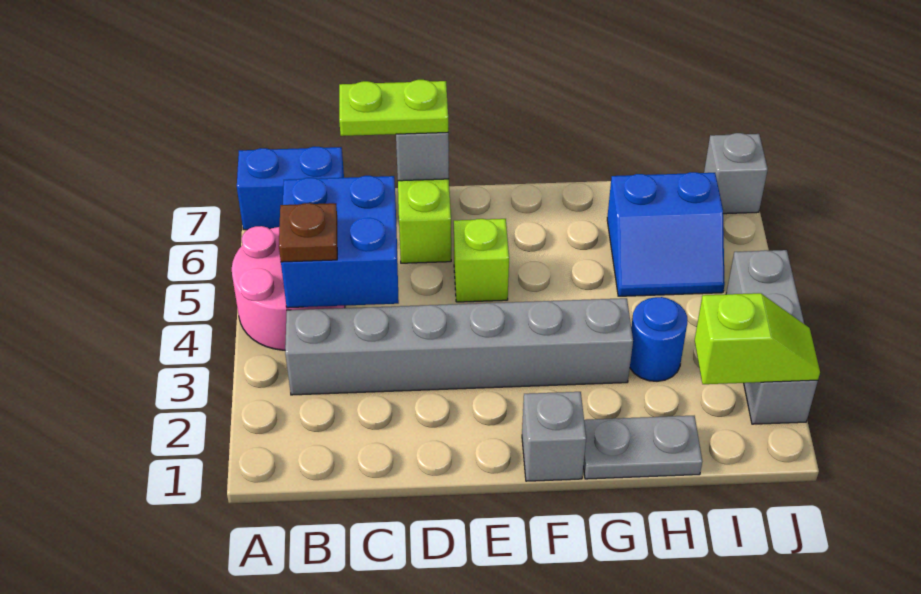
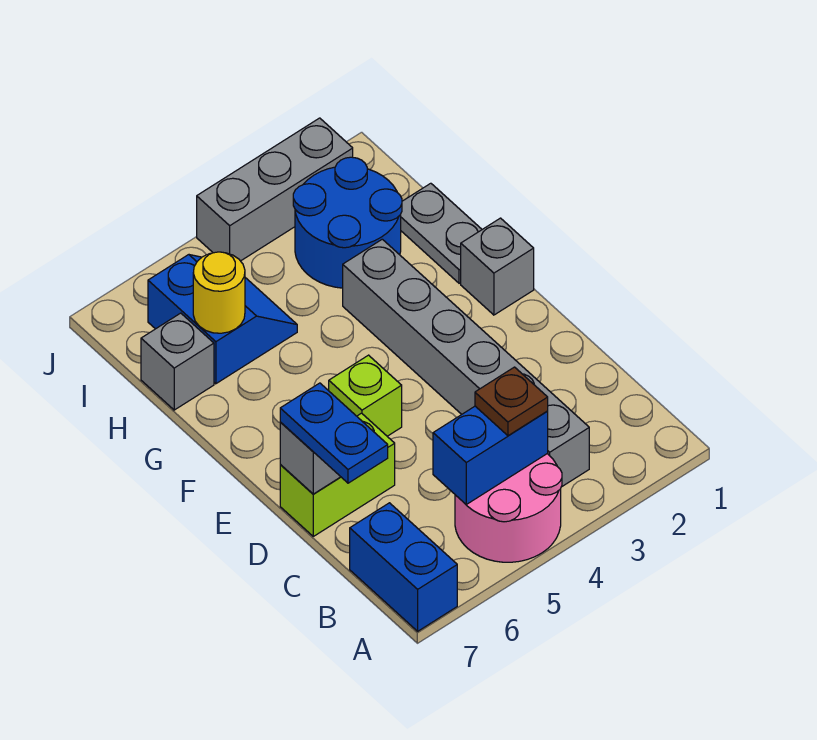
blue 2x2 brick [281,176,399,308] -> blue 1x2 brick [433,406,548,504]
lime 1x2 plate [339,80,448,136] -> blue 1x2 plate [280,383,388,483]
blue 1x1 round brick [630,297,687,381] -> blue 2x2 round brick [293,157,402,288]
none -> yellow 1x1 round brick [193,252,245,333]
lime 1x2 slope [695,293,820,384] -> none
grey 1x1 brick [704,133,768,214] -> grey 1x1 brick moved to [141,313,214,410]

